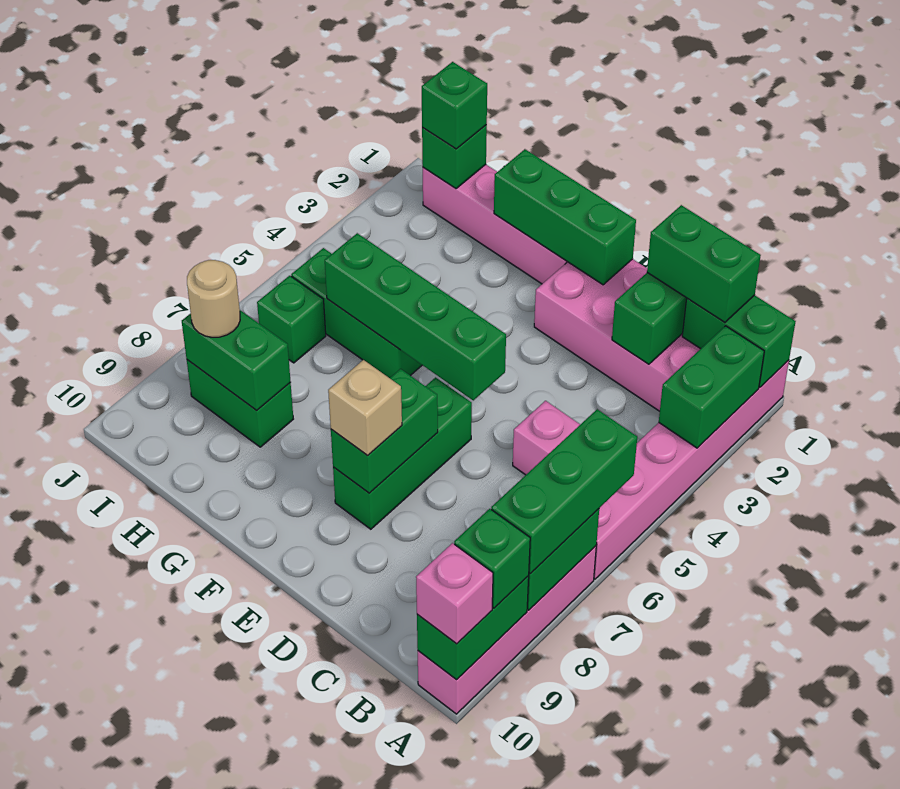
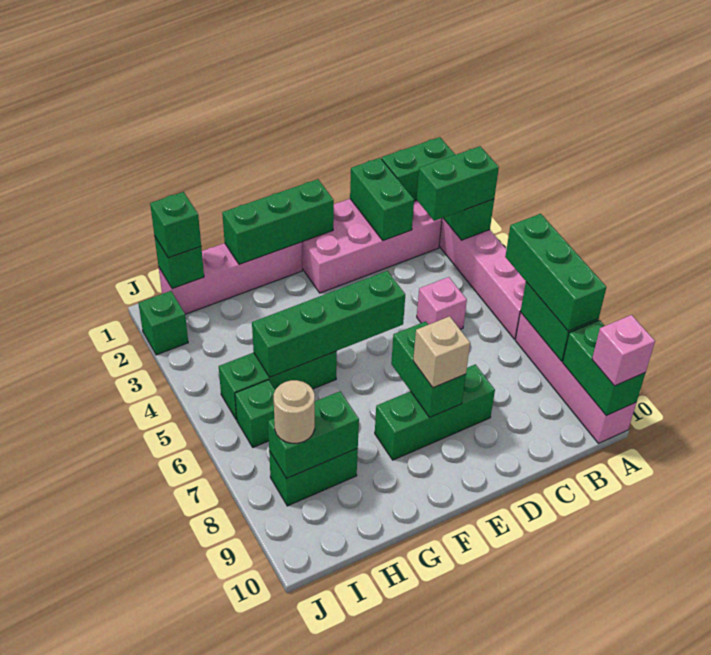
green 1x1 brick [454,509,530,608] -> green 1x1 brick moved to [138,291,188,355]
green 1x2 brick [647,205,761,322] -> green 1x2 brick moved to [417,146,499,221]
green 1x3 brick [333,377,472,529] -> green 1x3 brick turned to [375,364,495,460]

